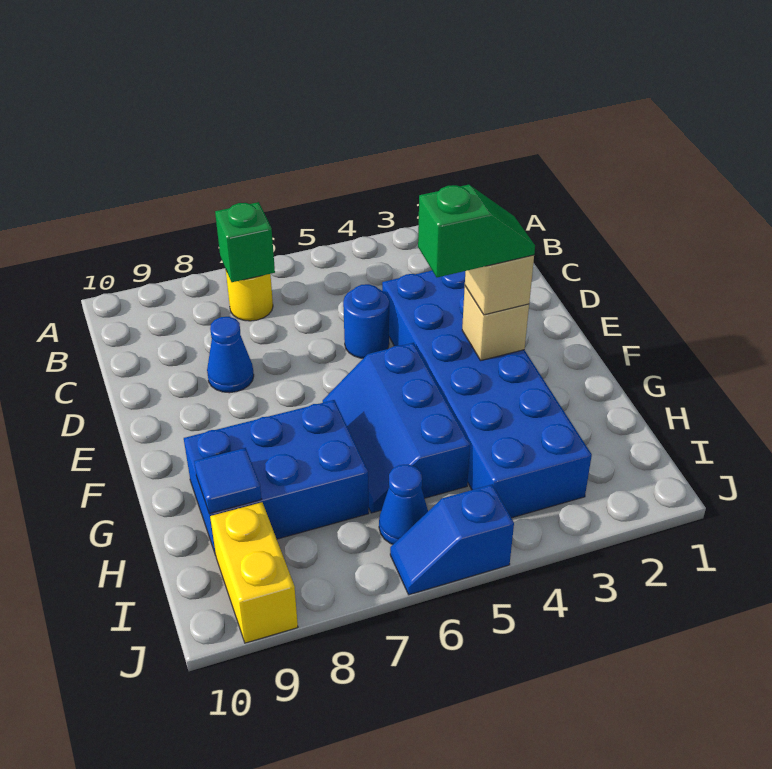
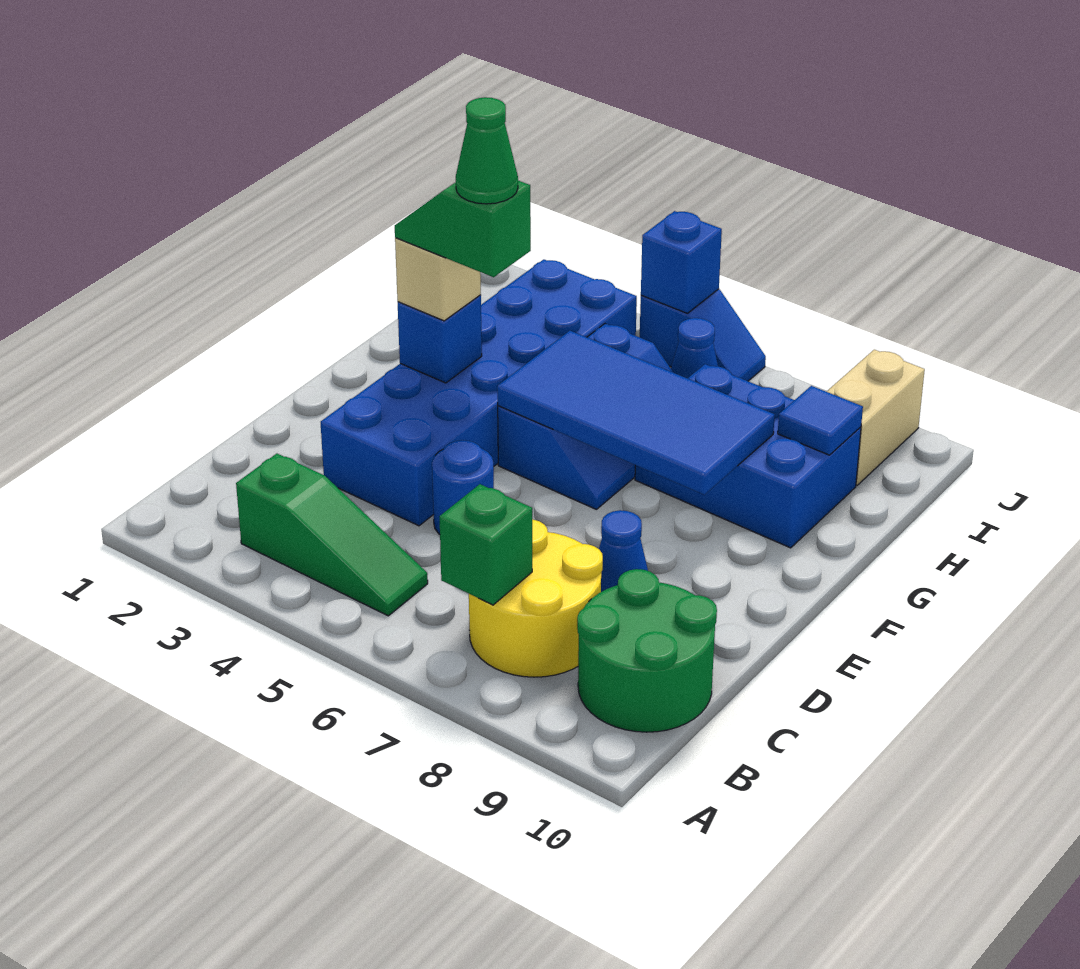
none -> green 1x3 slope [236,454,428,616]
yellow 1x1 round brick [226,271,273,321] -> yellow 2x2 round brick [469,519,603,677]
none -> green 2x2 round brick [577,569,717,732]
tan 1x1 brick [462,286,529,361] -> blue 1x1 brick [398,295,482,383]
none -> green 1x1 cone [456,97,518,204]
none -> blue 2x4 tile [497,331,775,495]
yellow 1x2 brick [210,502,298,643] -> tan 1x2 brick [826,350,925,485]
none -> blue 1x1 brick [641,211,722,313]

